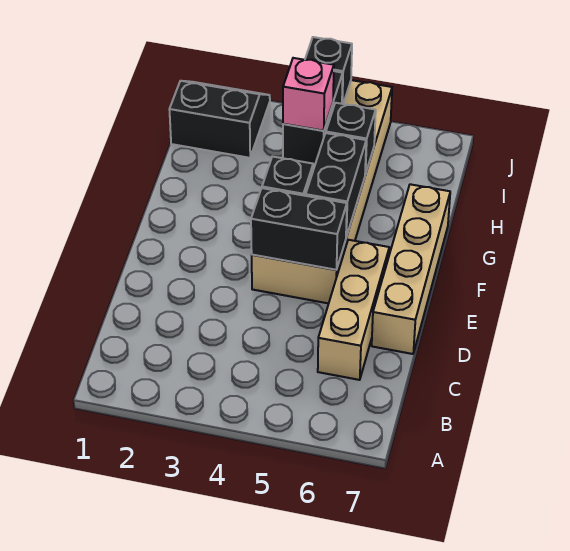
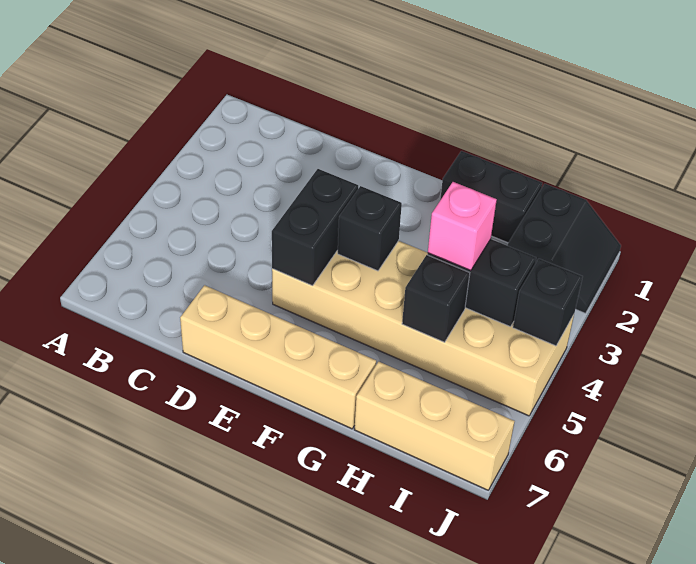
tan 1x3 brick [318,240,389,380] -> tan 1x3 brick moved to [354,362,515,490]
black 1x2 brick [306,133,366,237] -> black 1x2 brick moved to [440,151,542,243]

